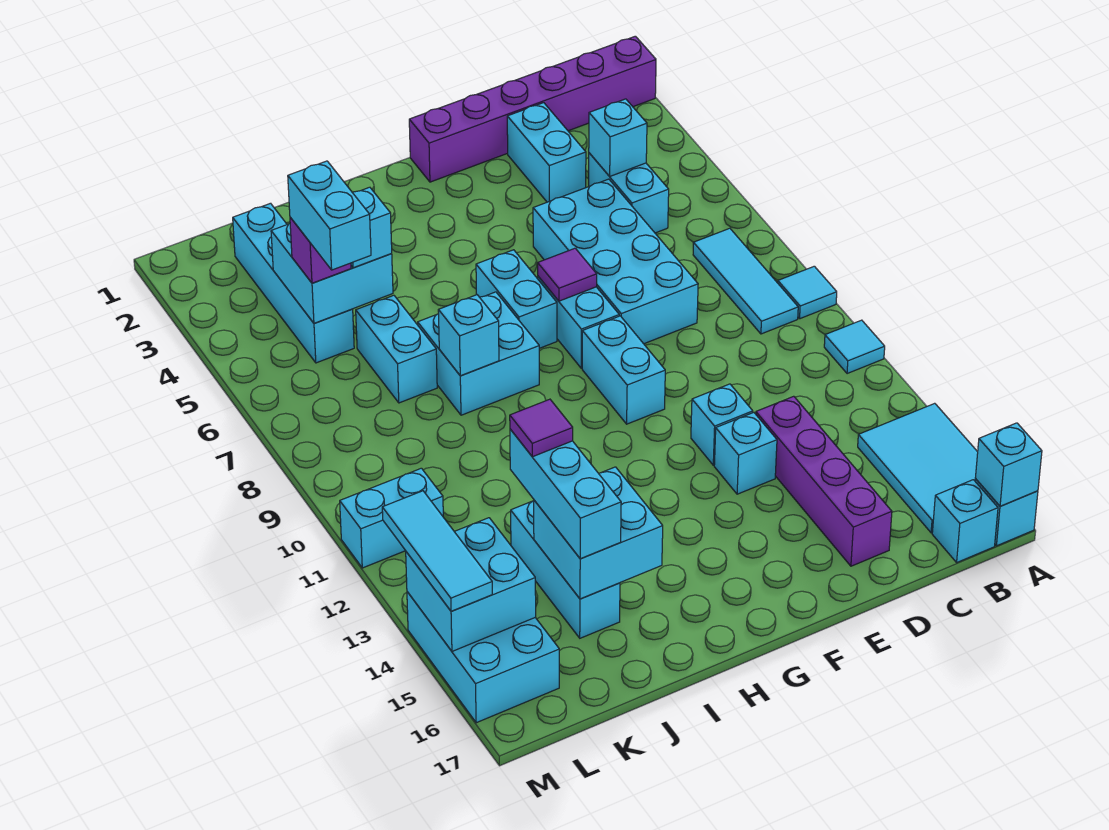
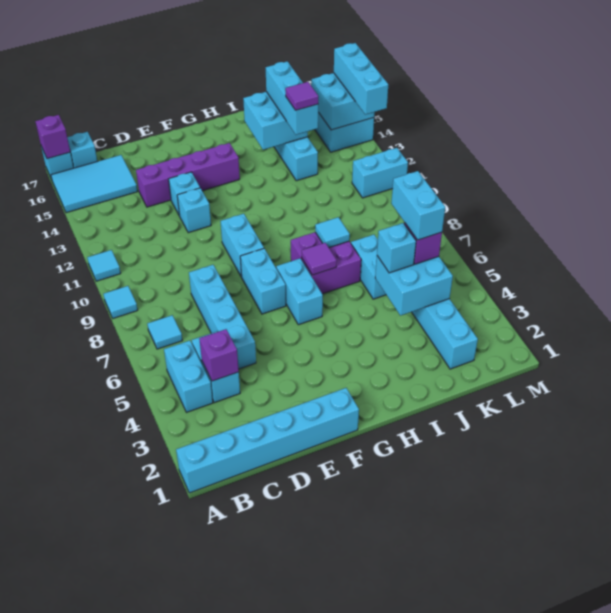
purple 1x6 brick [409,36,656,182] -> cyan 1x6 brick [176,388,359,493]
cyan 2x3 tile [858,403,978,533] -> cyan 2x3 tile turned to [51,155,138,213]
cyan 1x1 brick [975,423,1042,506] -> purple 1x1 brick [35,115,70,159]
cyan 1x3 tile [693,228,798,334] -> cyan 1x1 tile [147,315,182,349]
cyan 1x1 brick [589,99,647,176] -> purple 1x1 brick [199,329,239,381]
cyan 1x2 brick [507,103,586,202] -> cyan 1x2 brick moved to [164,341,213,412]
cyan 2x4 brick [533,179,698,344] -> cyan 1x4 brick [189,265,256,369]
purple 1x4 brick [756,396,892,566] -> purple 1x4 brick turned to [136,143,240,207]
purple 1x1 tile [538,248,597,301] -> purple 1x1 tile moved to [302,243,337,275]
cyan 2x2 brick [418,292,539,415] -> purple 2x2 brick [291,232,361,294]
cyan 1x1 brick [438,295,499,376] -> cyan 1x1 tile [315,217,350,248]
cyan 1x3 tile [382,491,492,611] -> cyan 1x3 brick [334,43,388,115]

